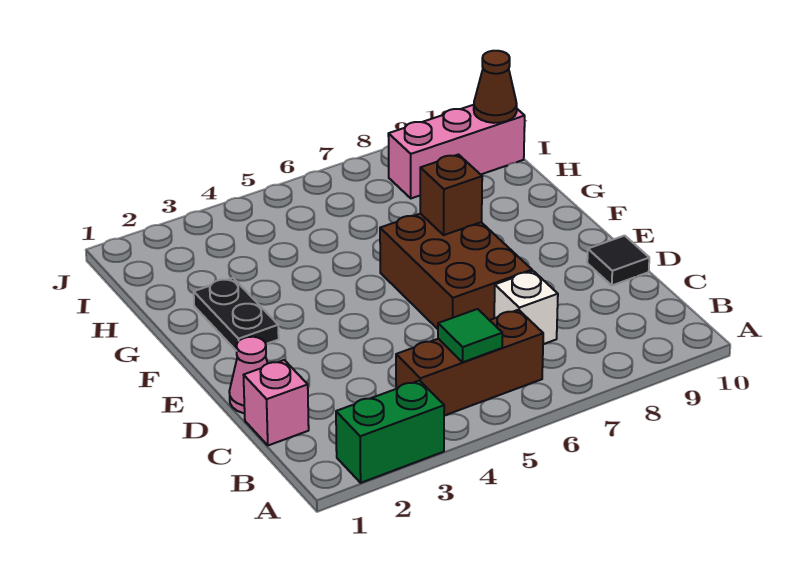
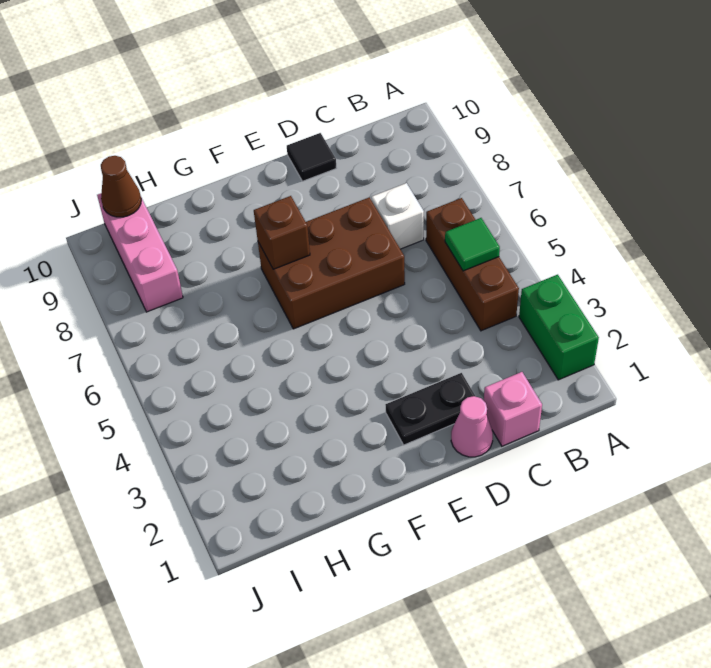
black 1x2 plate [194,278,279,351] -> black 1x2 plate moved to [386,373,475,445]

